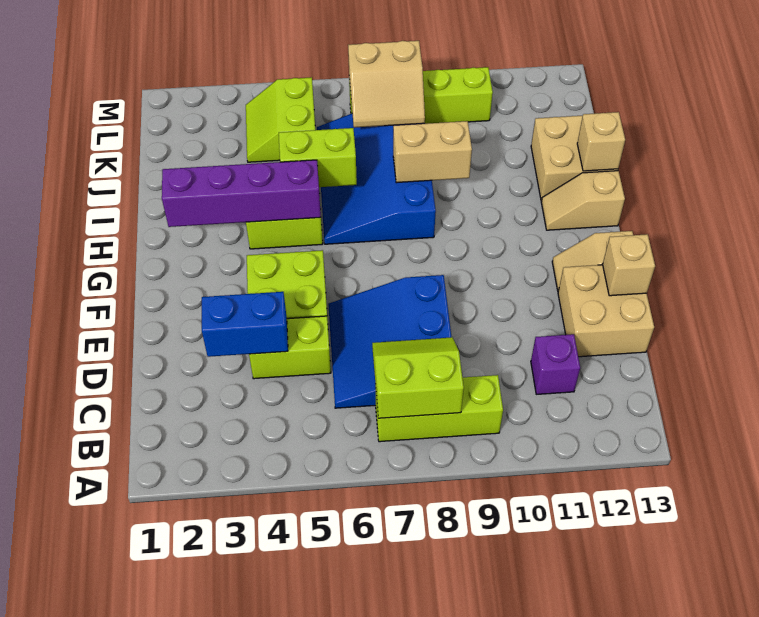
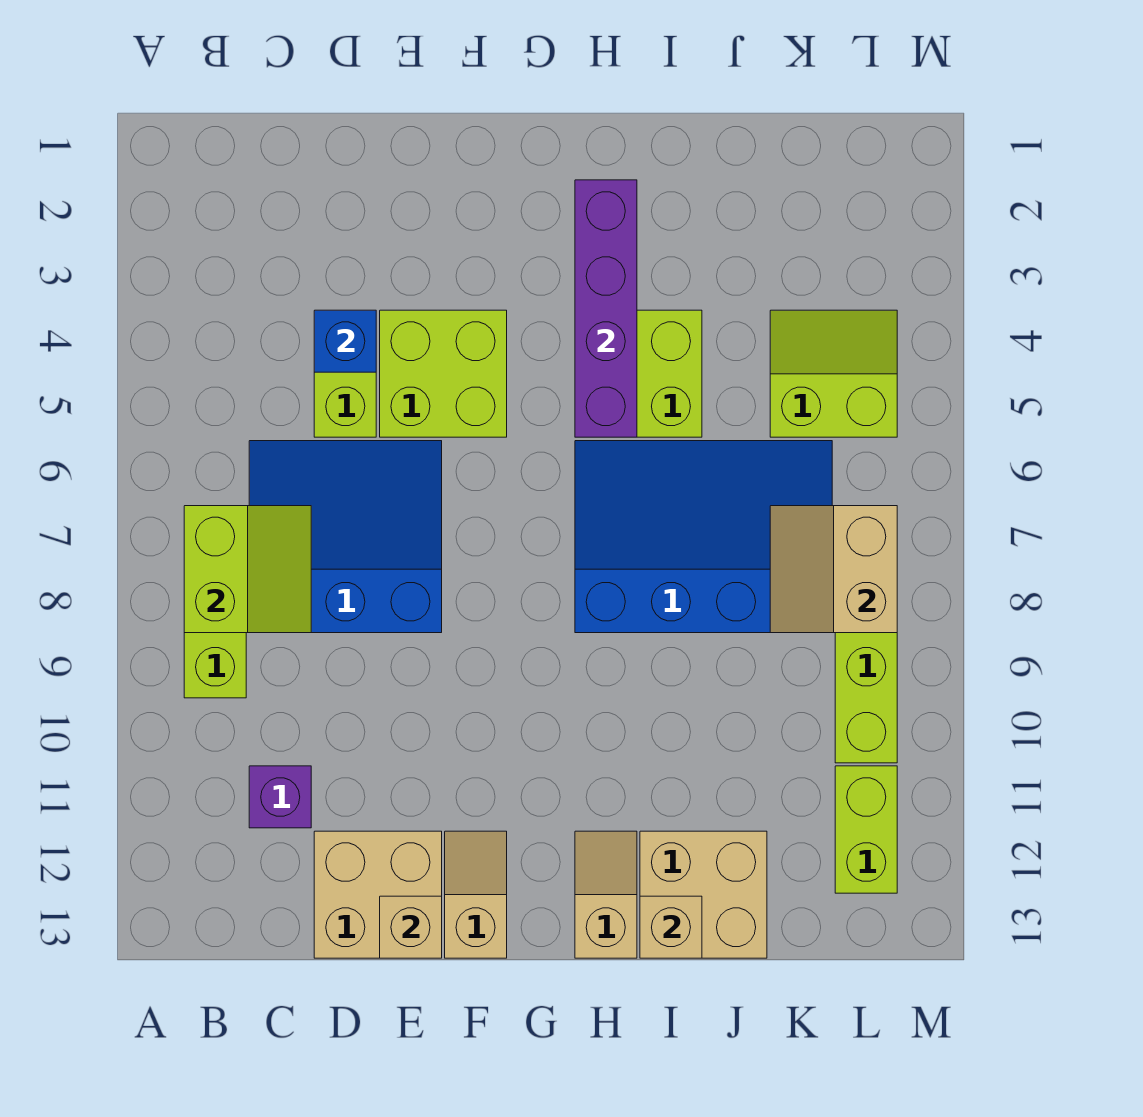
blue 1x2 brick [202,292,288,357] -> blue 1x1 brick [314,310,376,372]
lime 1x2 brick [279,128,357,187] -> lime 1x2 brick moved to [835,766,897,893]
tan 1x2 brick [393,121,472,183] -> none

